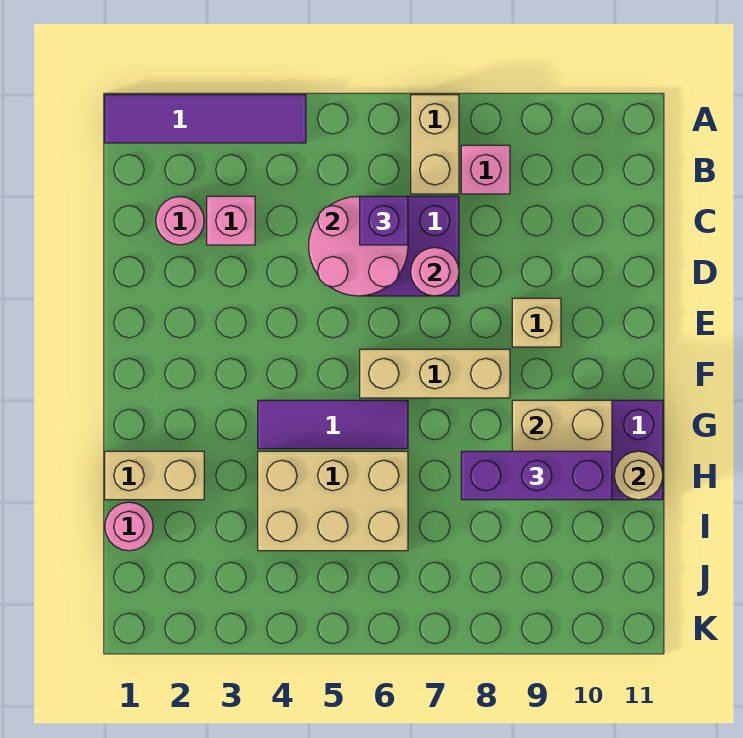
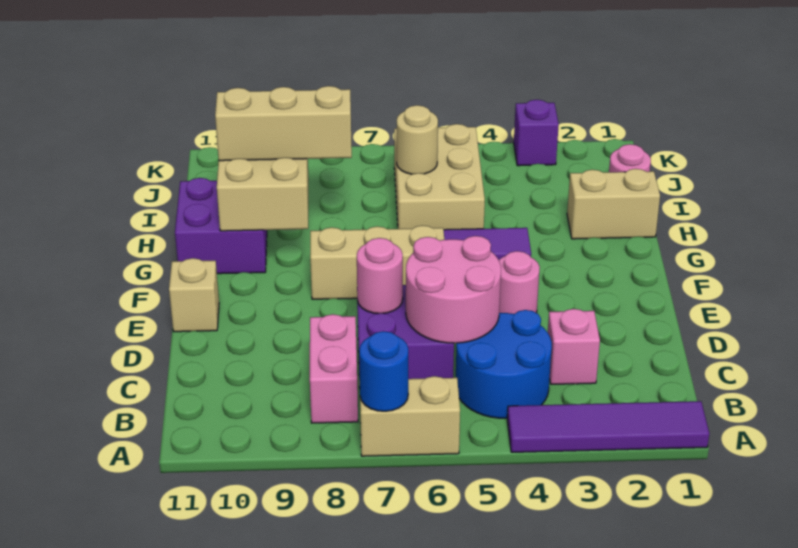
tan 1x2 brick [411,95,459,194] -> tan 1x2 brick turned to [360,376,460,456]
none -> blue 1x1 round brick [359,331,408,411]
none -> blue 2x2 round brick [456,310,552,418]
pink 1x1 brick [461,145,510,194] -> pink 1x2 brick [310,314,358,423]
pink 1x1 round brick [156,197,204,245] -> pink 1x1 round brick moved to [499,251,540,314]
purple 1x1 brick [360,196,408,245] -> purple 1x1 brick moved to [514,100,559,166]
tan 1x1 brick [512,298,561,347] -> tan 1x1 brick moved to [169,258,219,332]
tan 2x3 brick [258,451,408,551] -> tan 2x3 brick turned to [394,124,485,230]
purple 1x3 brick [461,451,612,500] -> tan 1x3 brick [215,86,352,161]
tan 1x1 round brick [614,451,663,500] -> tan 1x1 round brick moved to [397,105,438,174]

